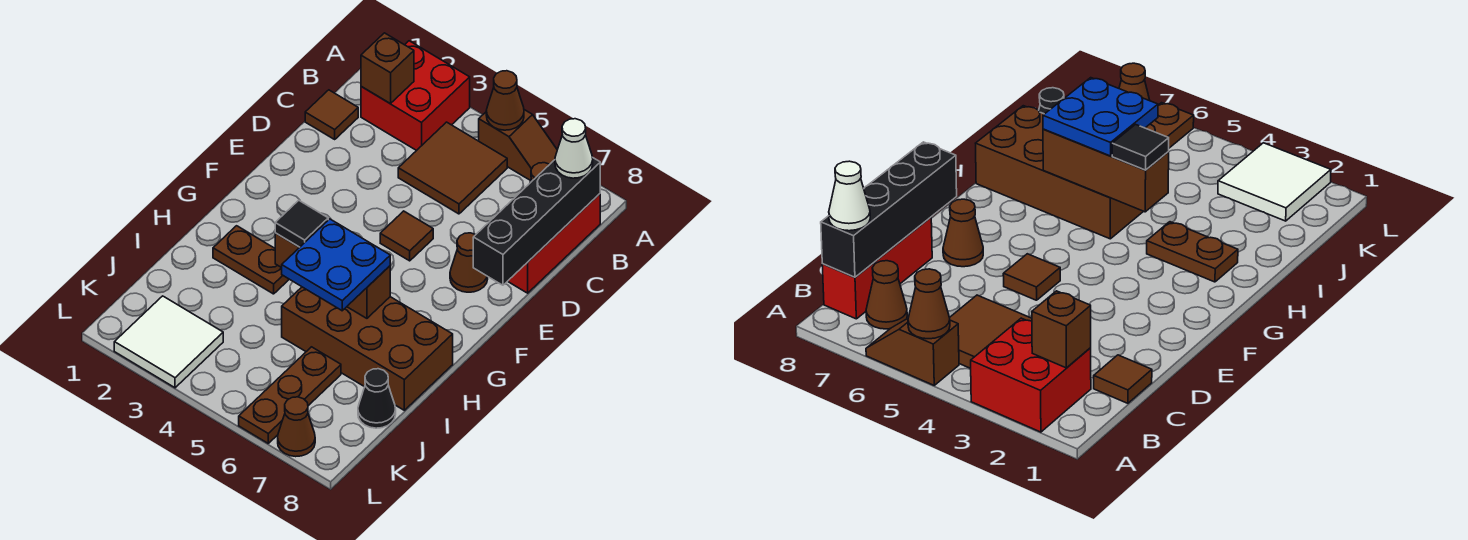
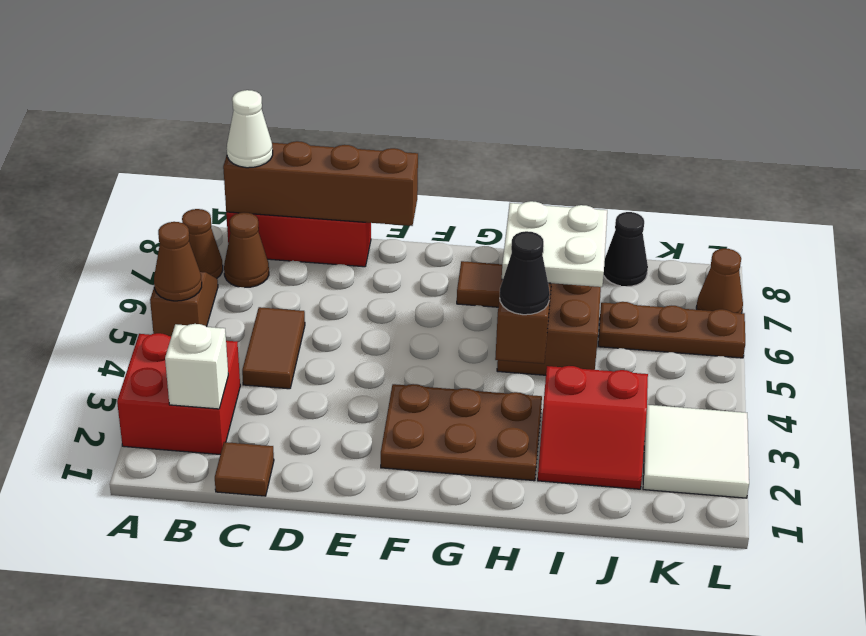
brown 1x1 brick [361,33,414,104] -> white 1x1 brick [165,324,228,409]
brown 2x2 tile [398,122,507,214] -> brown 1x2 tile [242,307,305,389]
black 1x4 brick [473,157,600,285] -> brown 1x4 brick [223,141,418,226]
brown 1x1 tile [380,211,433,261] -> brown 1x1 tile moved to [457,261,502,307]
brown 1x1 cone [450,233,488,292] -> brown 1x1 cone moved to [182,209,223,278]
brown 1x2 plate [213,226,289,294] -> brown 2x3 plate [381,384,542,481]
black 1x1 tile [275,200,328,247] -> black 1x1 cone [500,231,550,315]
blue 2x2 plate [282,219,390,311] -> white 2x2 plate [502,201,607,287]
none -> red 2x2 slope [538,366,648,489]

